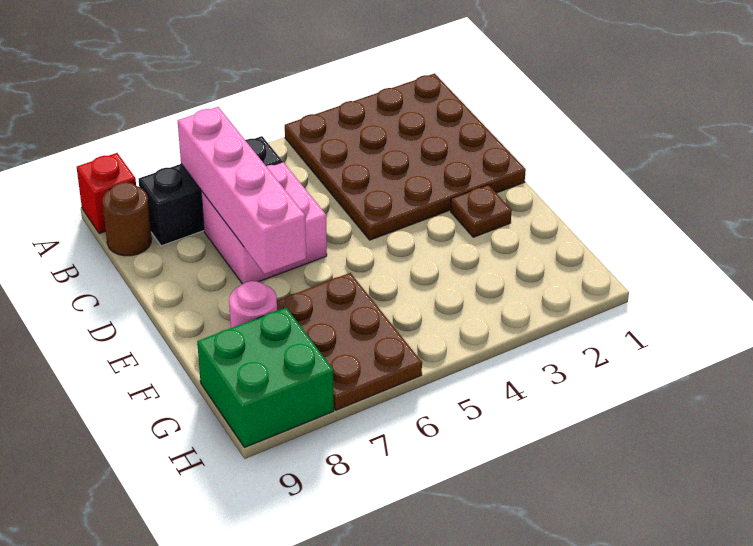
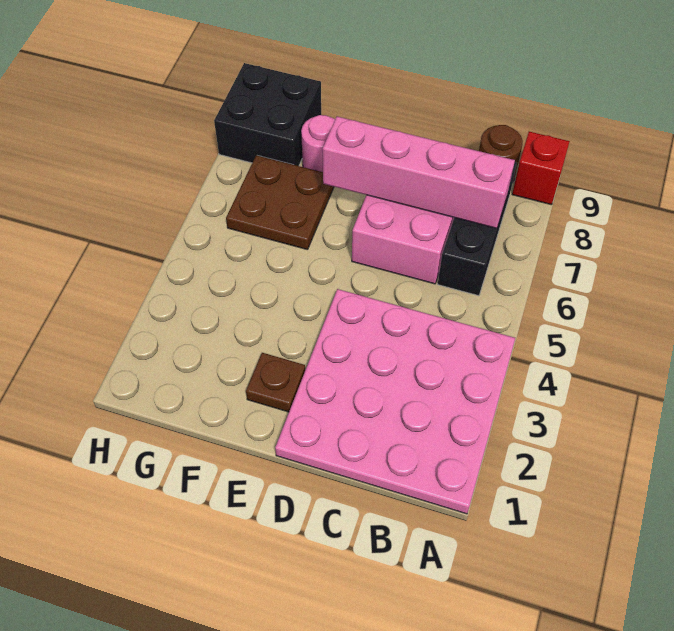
brown 4x4 plate [285,74,526,240] -> pink 4x4 plate [275,289,515,514]
brown 2x3 plate [277,273,422,410] -> brown 2x2 plate [226,155,334,250]
green 2x2 brick [197,307,334,448] -> black 2x2 brick [214,63,321,166]

